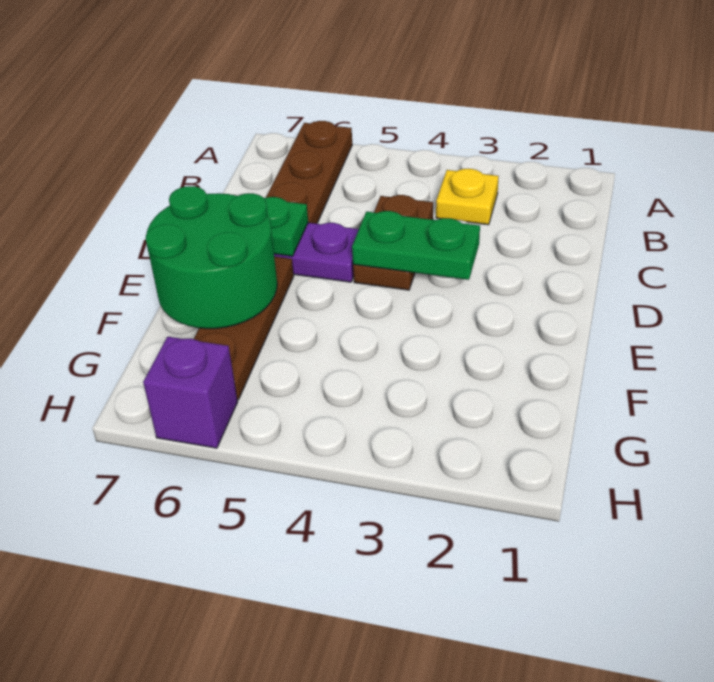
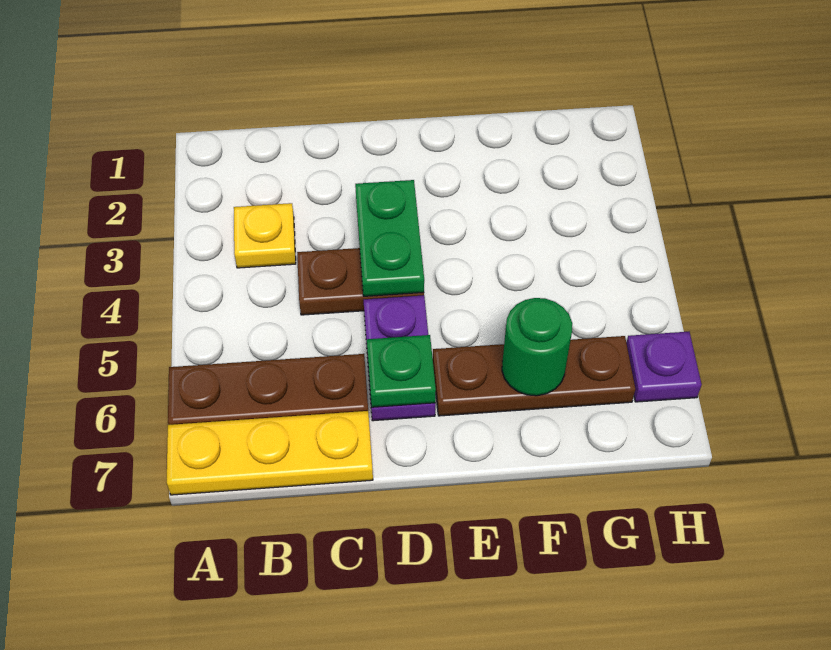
none -> yellow 1x3 plate [167,411,373,495]
green 2x2 round brick [146,186,277,329] -> green 1x1 round brick [502,298,572,396]
purple 1x1 brick [143,337,238,448] -> purple 1x1 plate [626,332,702,402]

